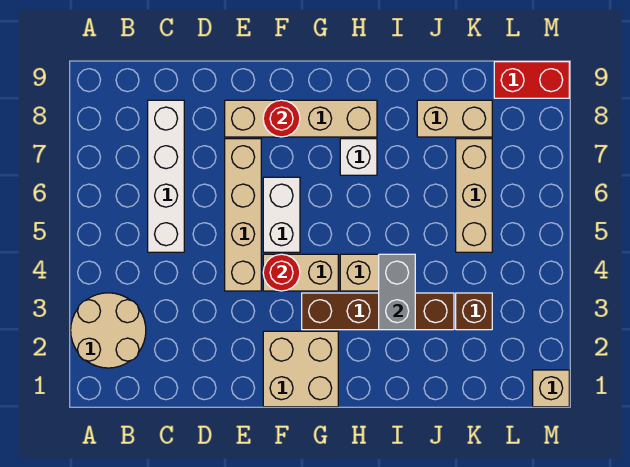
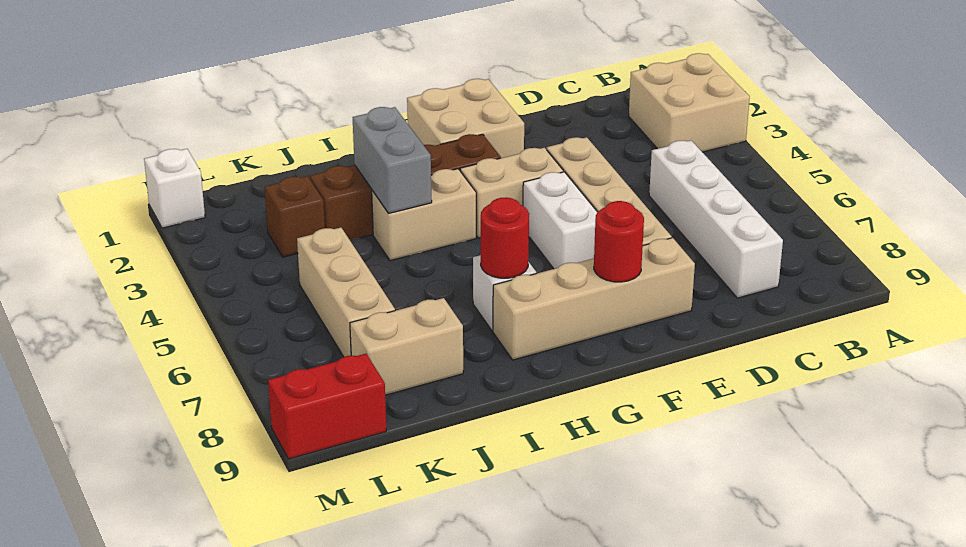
tan 2x2 round brick [71,293,146,368] -> tan 2x2 brick [629,53,750,152]
red 1x1 round brick [263,254,300,291] -> red 1x1 round brick moved to [481,197,529,278]
tan 1x1 brick [533,370,569,407] -> white 1x1 brick [144,149,205,228]

